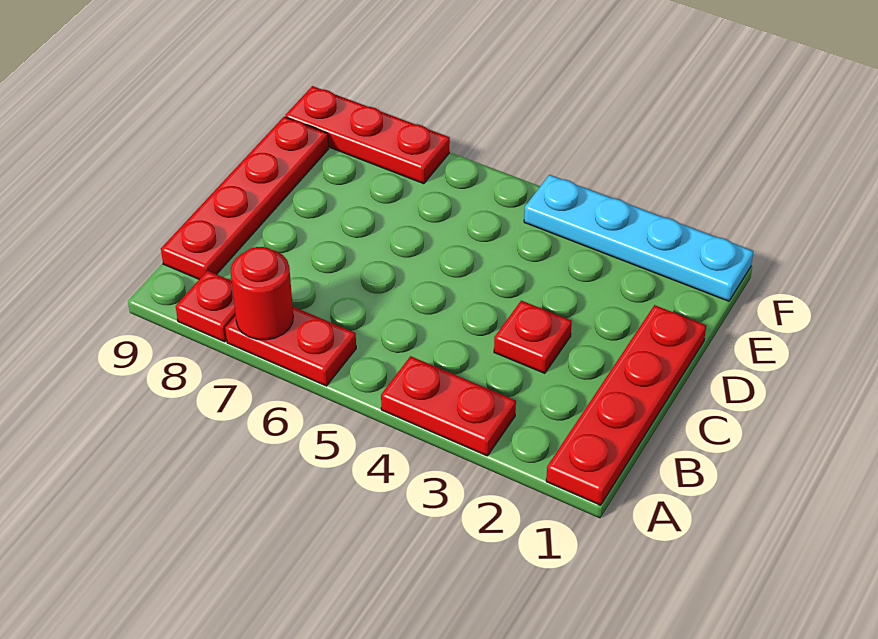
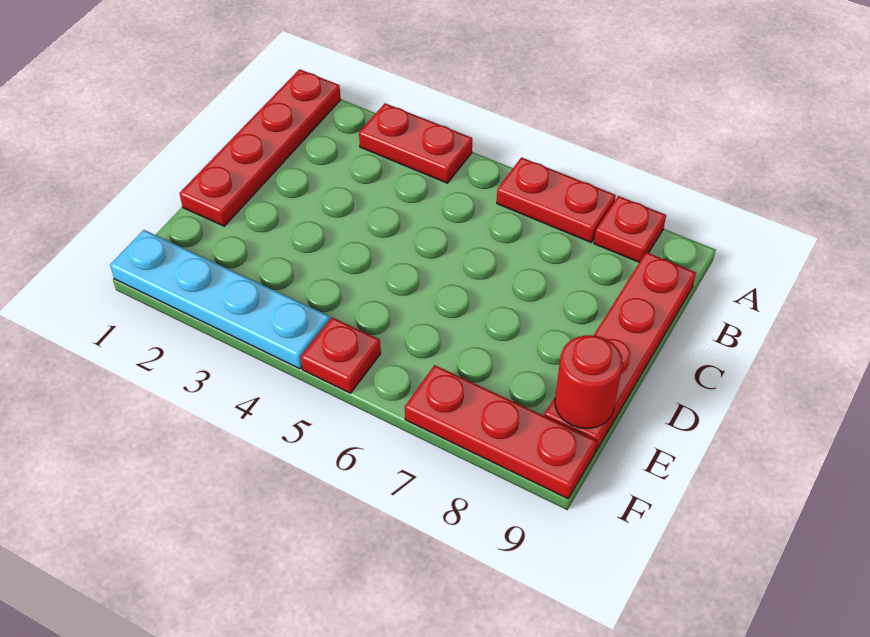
red 1x1 round brick [231,247,293,340] -> red 1x1 round brick moved to [555,335,623,429]
red 1x1 plate [494,301,572,373] -> red 1x1 plate moved to [301,317,381,393]

